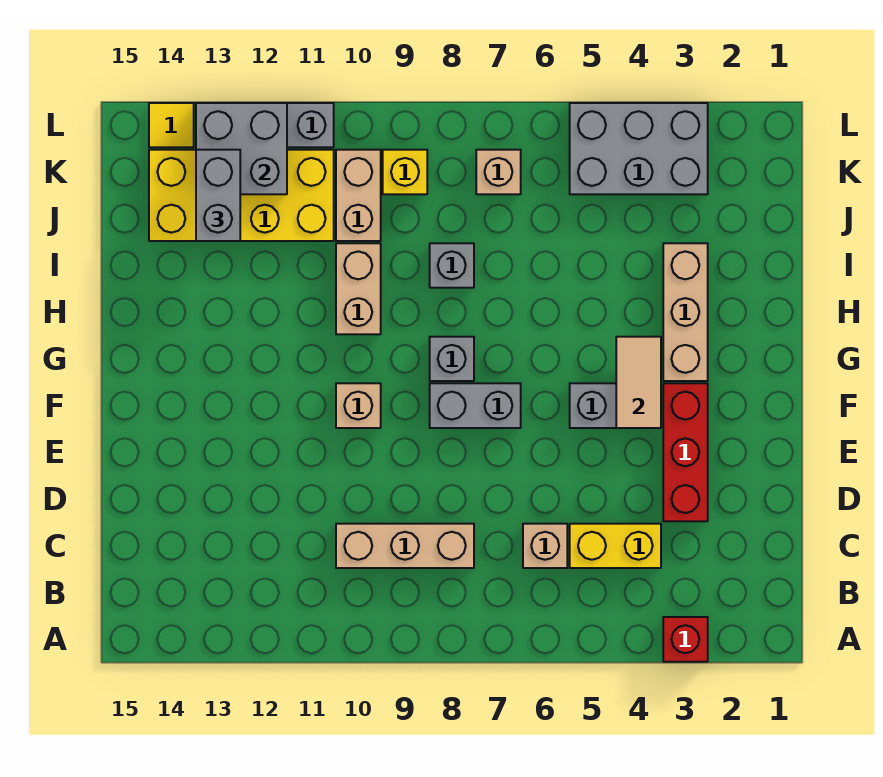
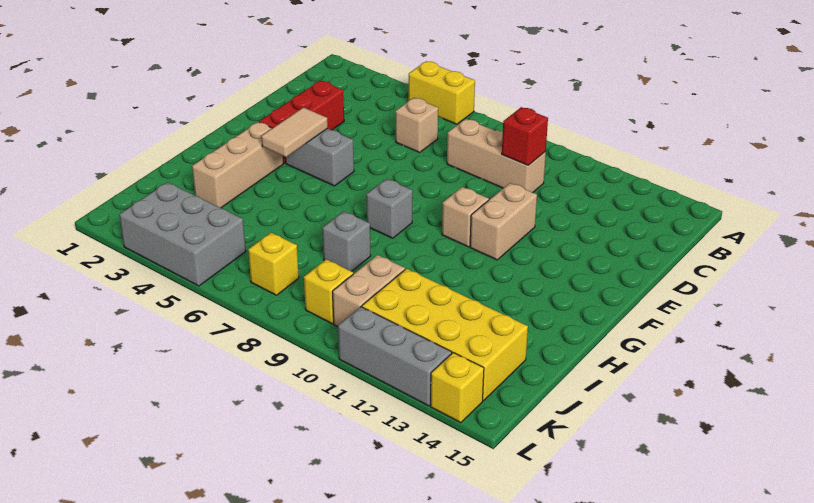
red 1x1 brick [663,617,708,662] -> red 1x1 brick moved to [502,107,548,165]
yellow 1x2 brick [570,524,661,568] -> yellow 1x2 brick moved to [408,61,475,124]
grey 1x2 brick [430,383,521,428] -> none
tan 1x2 brick [336,243,381,334] -> tan 1x2 brick moved to [470,183,537,260]
grey 1x2 brick [196,150,240,241] -> none
tan 1x1 brick [476,150,521,194] -> yellow 1x1 brick [248,233,299,295]
grey 2x2 brick [196,103,287,194] -> none
yellow 1x1 tile [149,103,194,147] -> yellow 1x1 brick [431,353,484,423]

